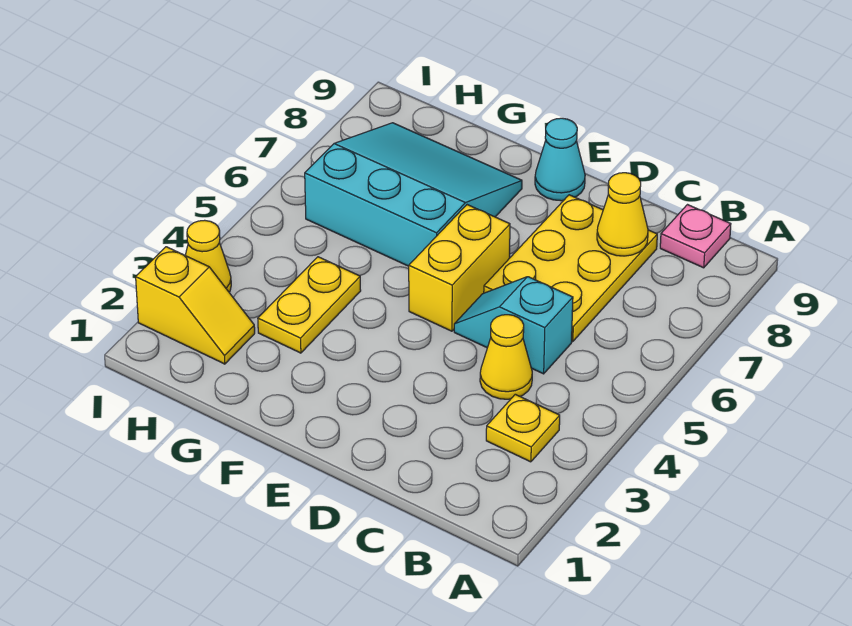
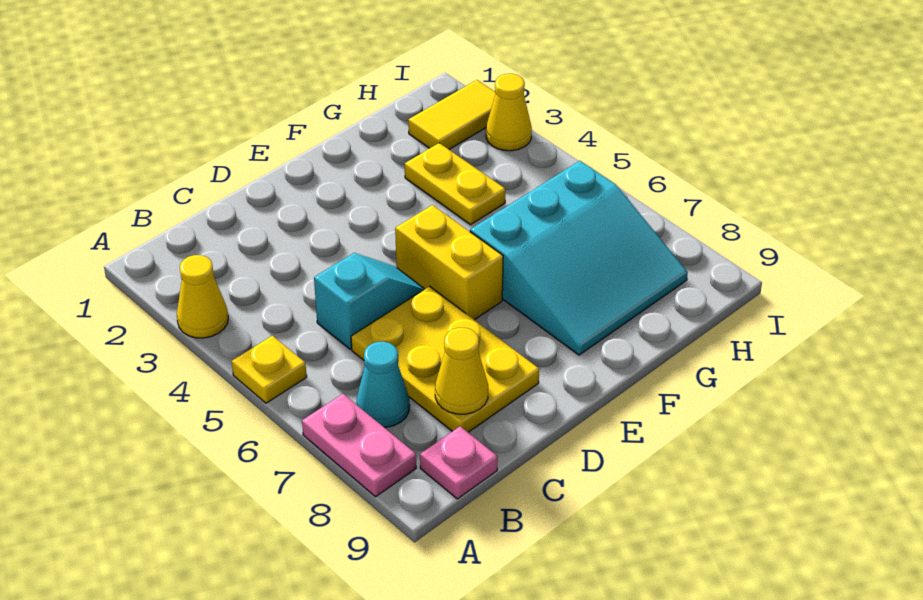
none -> pink 1x2 plate [302,394,416,497]
yellow 1x1 plate [486,394,560,462] -> yellow 1x1 plate moved to [232,336,307,403]
yellow 1x1 cone [480,315,532,399] -> yellow 1x1 cone moved to [177,255,228,338]
cyan 1x1 cone [535,118,585,201] -> cyan 1x1 cone moved to [356,342,410,427]
yellow 1x2 slope [136,247,255,364] -> yellow 1x2 tile [408,80,496,149]

